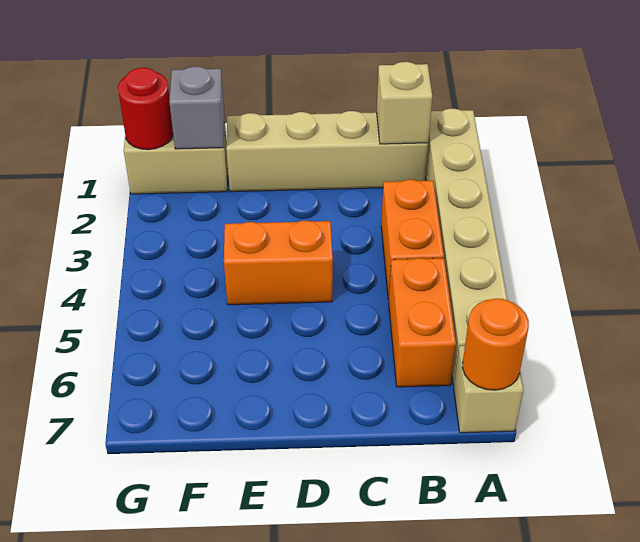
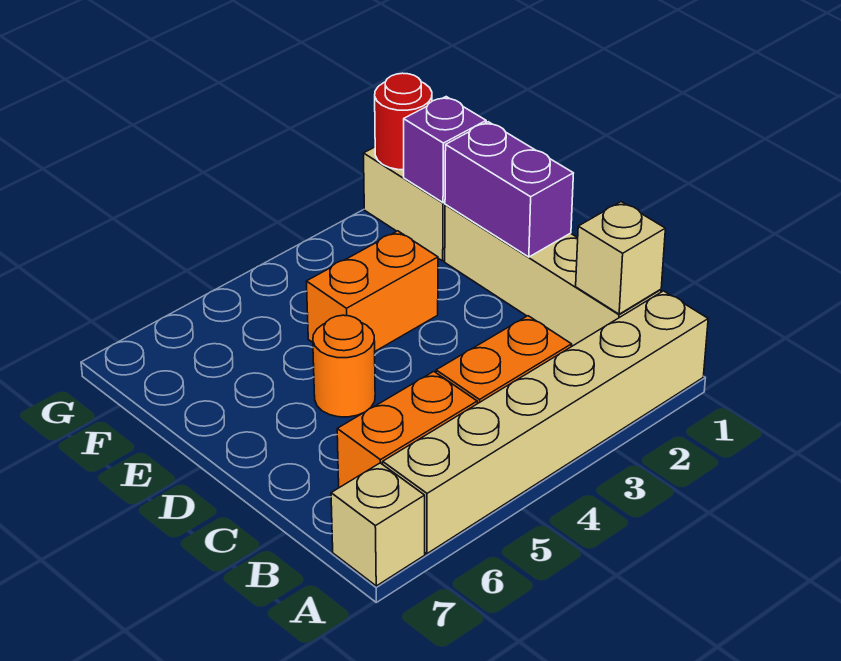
orange 1x1 round brick [462,299,529,390] -> orange 1x1 round brick moved to [313,315,375,417]
none -> purple 1x2 brick [445,122,573,257]
orange 1x2 brick [224,221,333,305] -> orange 1x2 brick turned to [306,231,438,351]
grey 1x1 brick [169,66,225,149] -> purple 1x1 brick [404,97,486,203]

